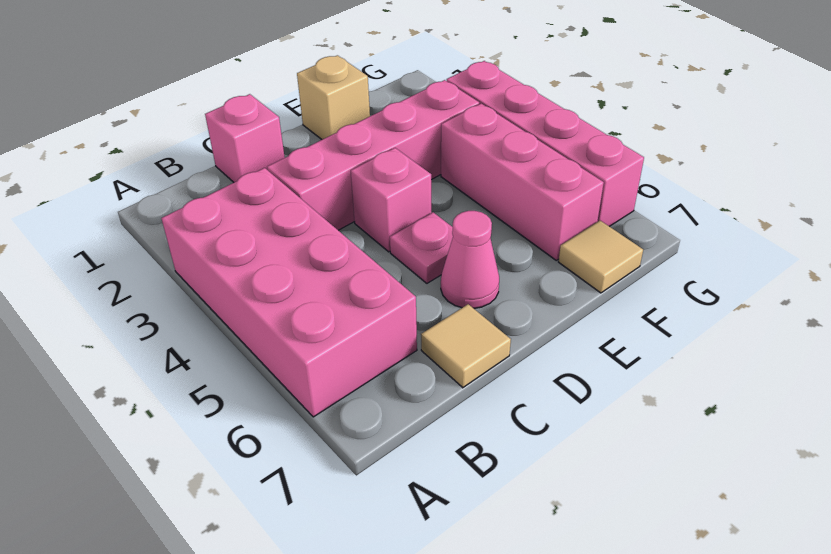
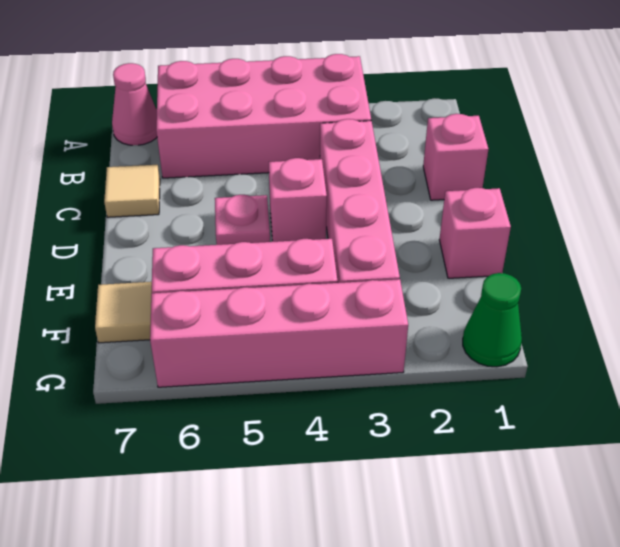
pink 1x1 cone [441,211,499,308] -> pink 1x1 cone moved to [112,63,157,145]
tan 1x1 brick [297,55,370,140] -> pink 1x1 brick [439,188,511,278]
none -> green 1x1 cone [463,273,522,367]

